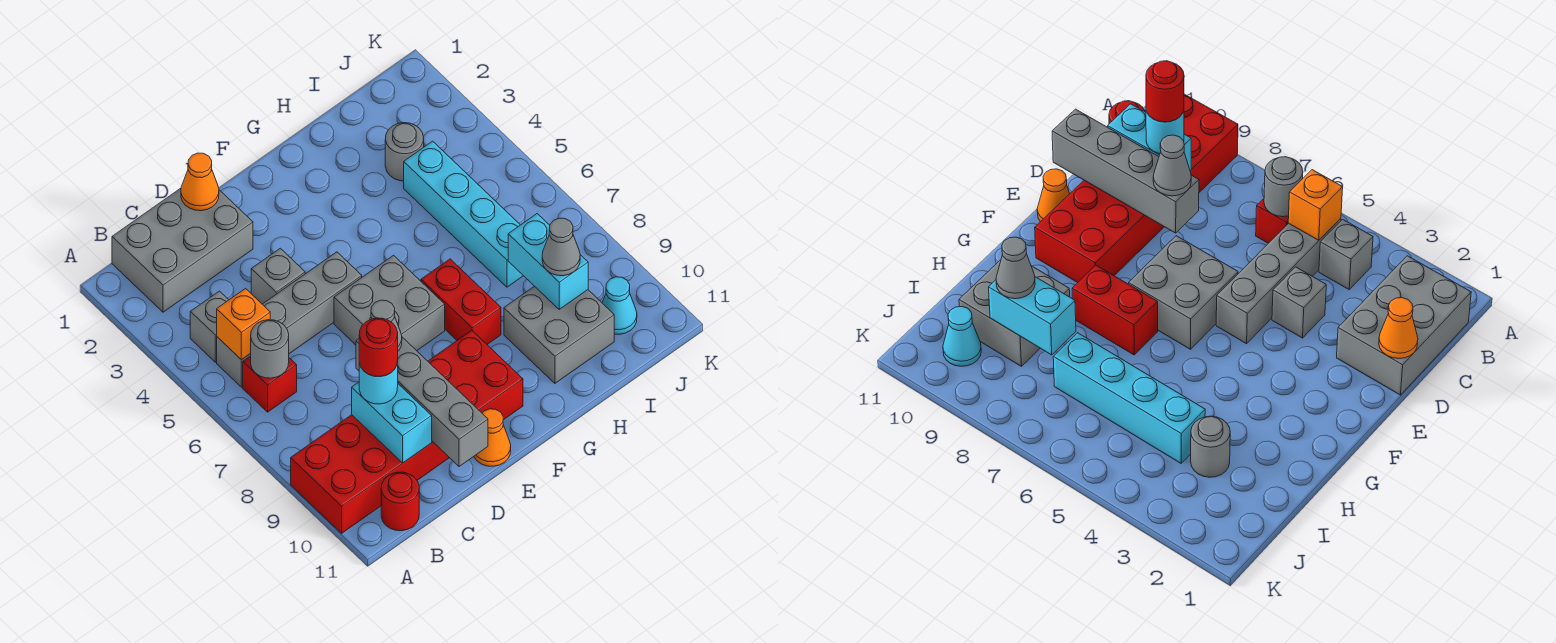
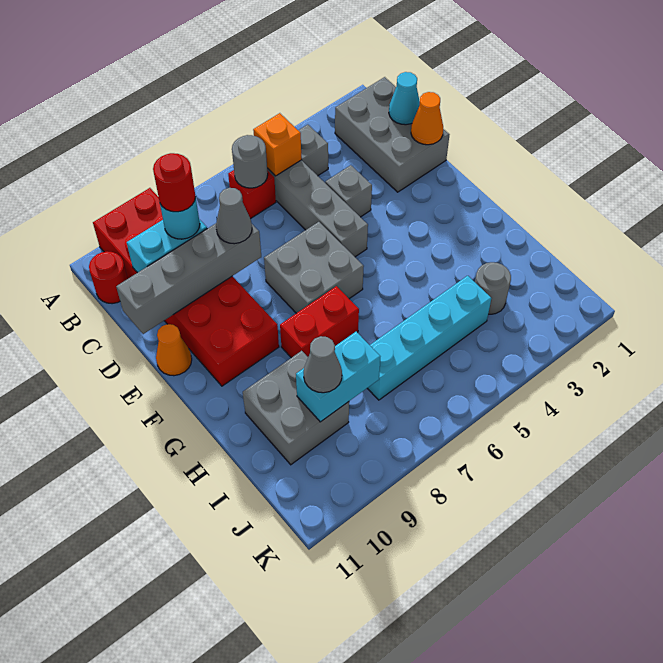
cyan 1x1 cone [602,277,637,334] -> cyan 1x1 cone moved to [389,72,420,125]

